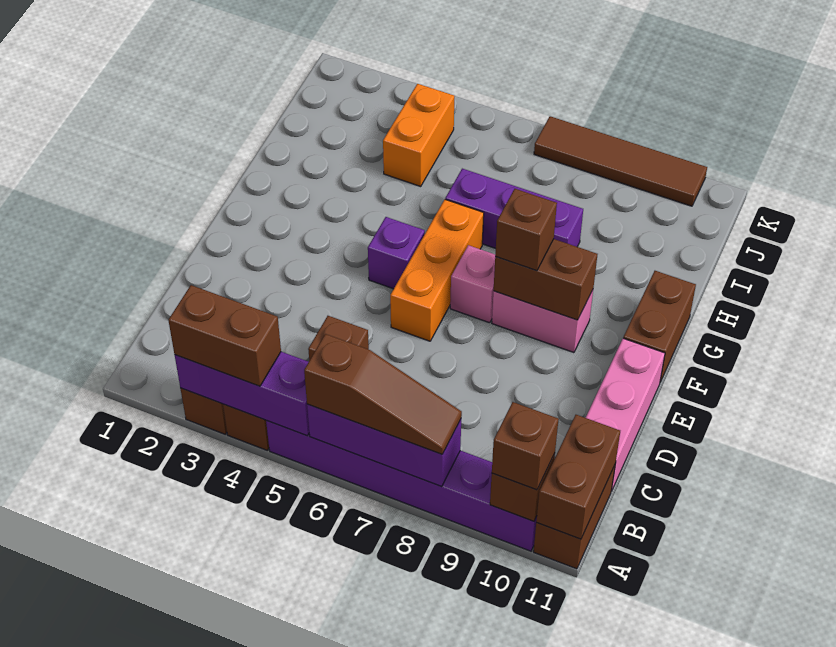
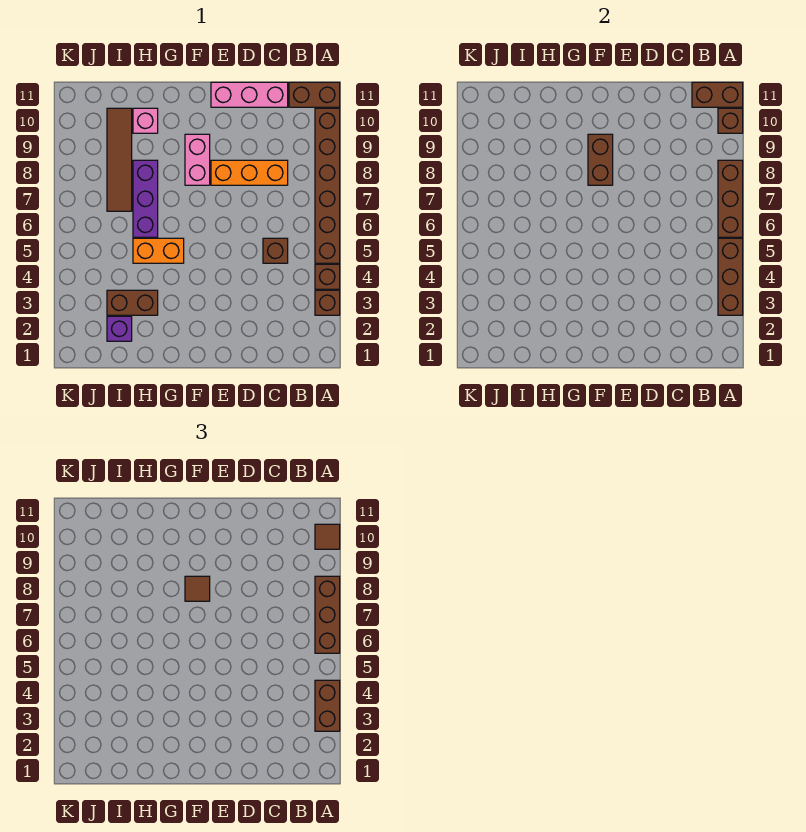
purple 1x3 brick [175,352,309,436] -> brown 1x3 brick [718,238,743,315]
purple 1x6 brick [266,420,537,551] -> brown 1x6 brick [315,108,340,263]
purple 1x3 brick [307,404,461,487] -> brown 1x3 brick [718,160,743,237]
brown 1x3 slope [304,334,462,454] -> brown 1x3 brick [315,576,340,653]
brown 1x1 brick [492,402,559,490] -> brown 1x1 tile [315,524,340,549]
orange 1x3 brick [390,200,484,341] -> orange 1x3 brick moved to [211,160,288,185]
purple 1x1 brick [368,217,425,289] -> purple 1x1 brick moved to [107,316,132,341]
pink 1x1 brick [450,245,495,323] -> pink 1x1 brick moved to [133,108,158,133]
brown 1x1 brick [495,189,557,271] -> brown 1x1 tile [185,576,210,601]
brown 1x2 brick [623,271,696,382] -> brown 1x2 brick moved to [107,290,158,315]
orange 1x2 brick [383,84,454,186] -> orange 1x2 brick moved to [133,238,184,263]
brown 1x4 tile [534,116,707,206] -> brown 1x4 tile moved to [107,108,132,211]

